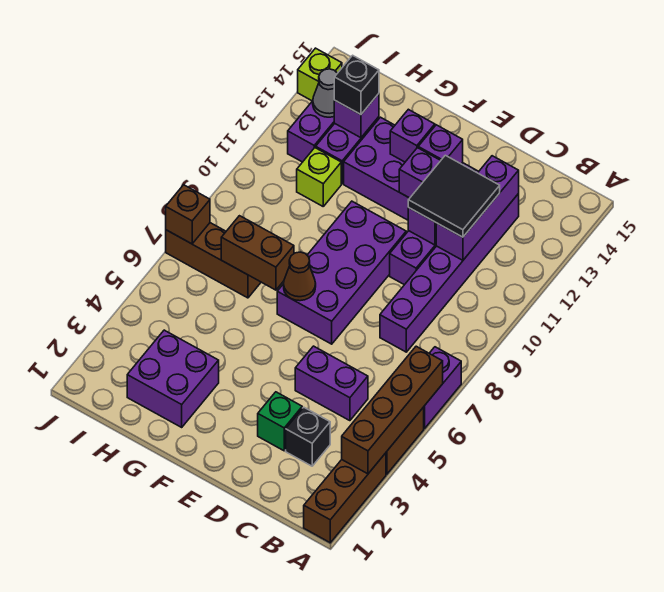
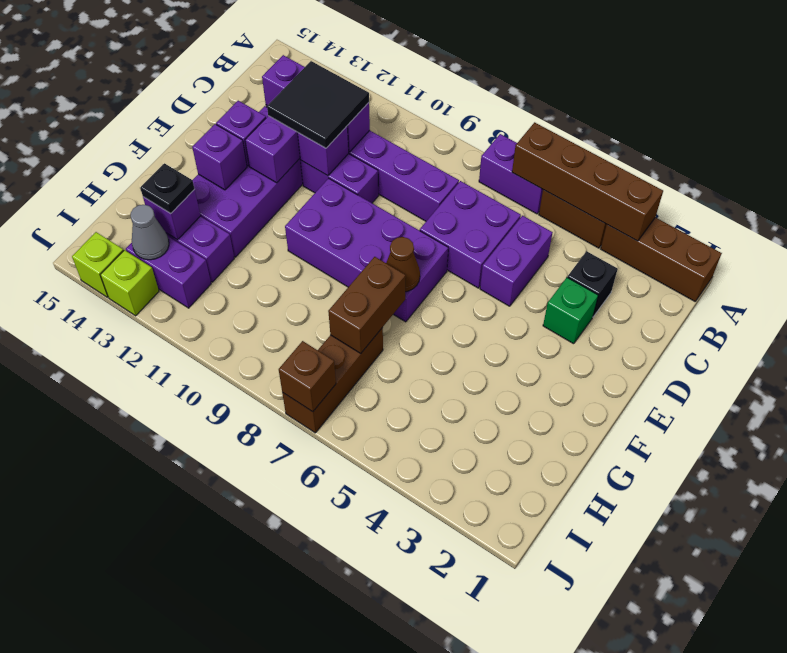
purple 2x2 brick [127,330,219,427] -> purple 2x2 brick moved to [420,181,521,288]
lime 1x1 brick [297,148,341,206] -> lime 1x1 brick moved to [100,250,159,316]
black 1x1 brick [334,55,379,115] -> black 1x1 plate [140,163,194,213]

